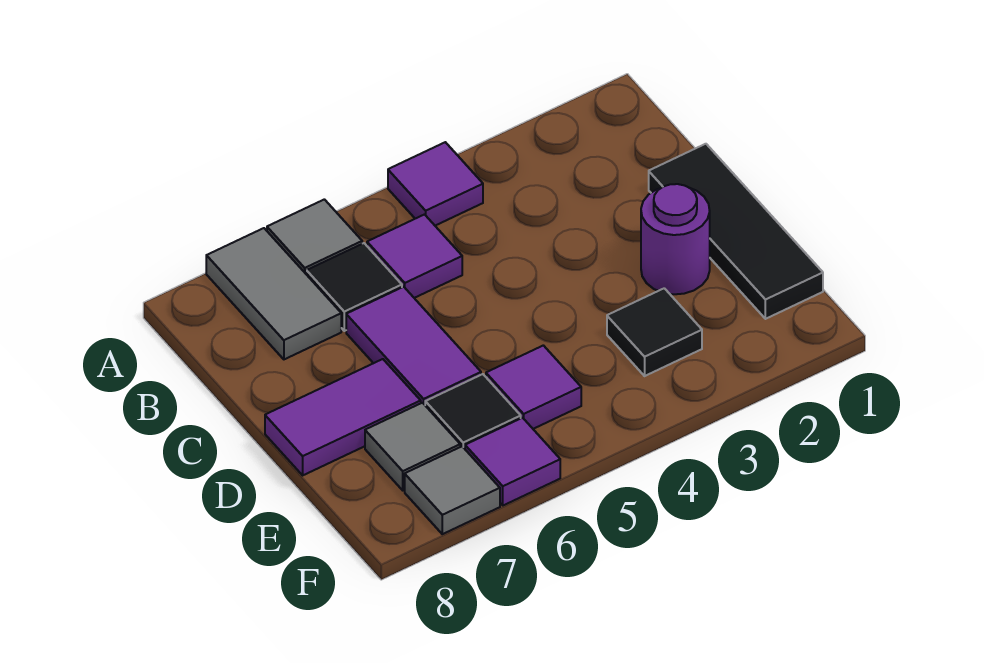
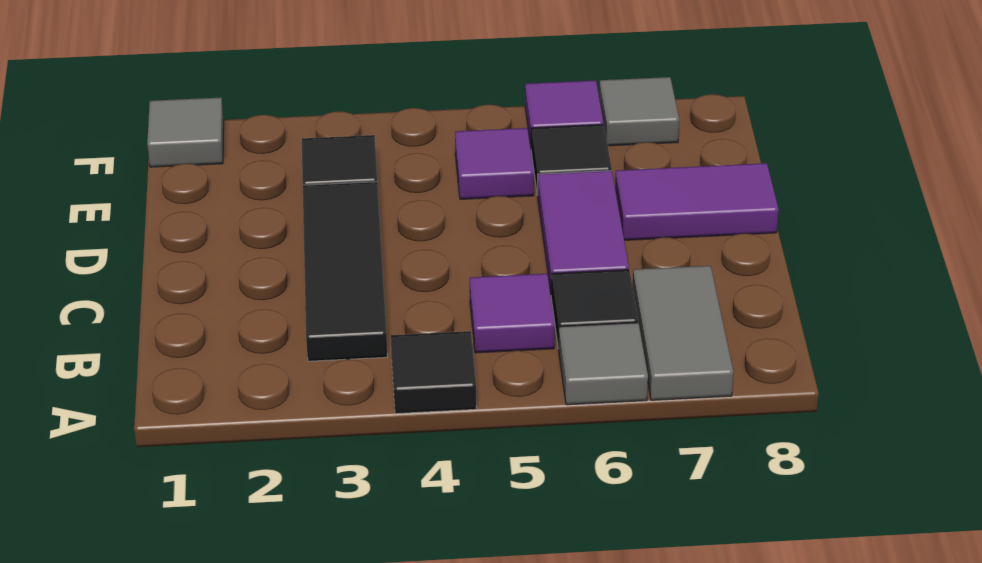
purple 1x1 tile [388,142,483,226] -> black 1x1 tile [391,331,477,414]
black 1x3 tile [649,144,823,319] -> black 1x3 tile moved to [303,182,387,361]
purple 1x1 round brick [641,184,710,294] -> none
grey 1x1 tile [365,403,460,490] -> grey 1x1 tile moved to [147,97,224,167]

